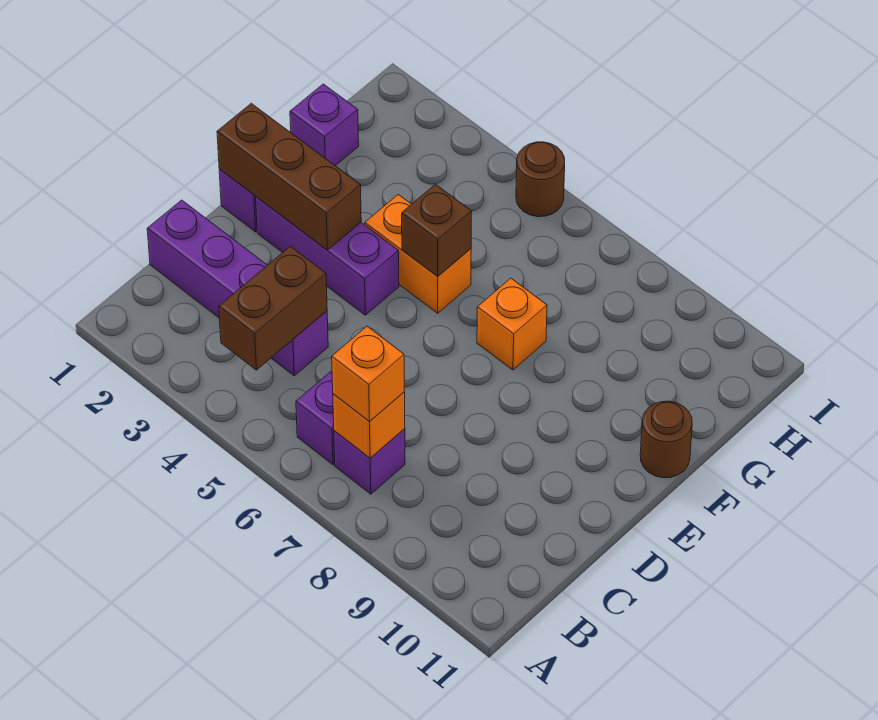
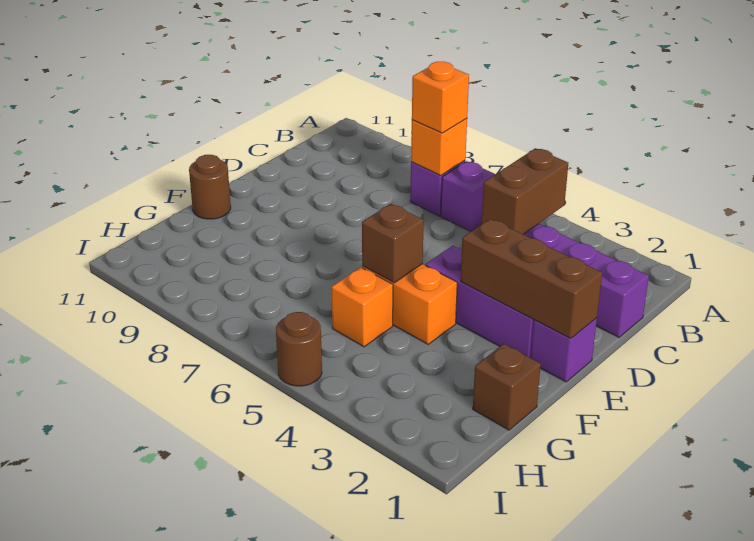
orange 1x1 brick [477,278,547,370] -> orange 1x1 brick moved to [332,267,393,347]
purple 1x1 brick [290,84,359,166] -> brown 1x1 brick [473,344,541,430]

